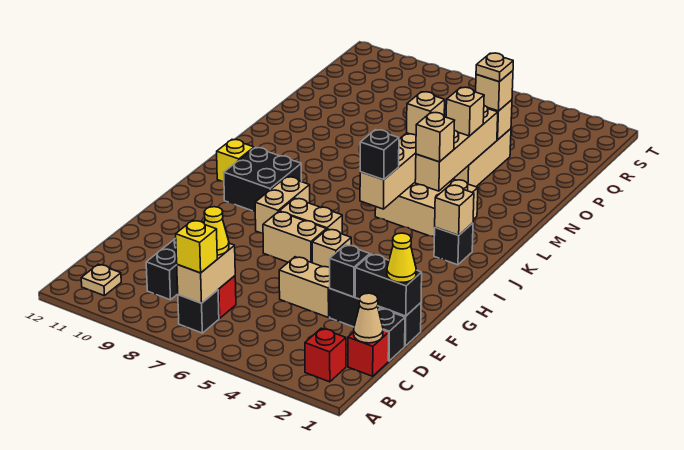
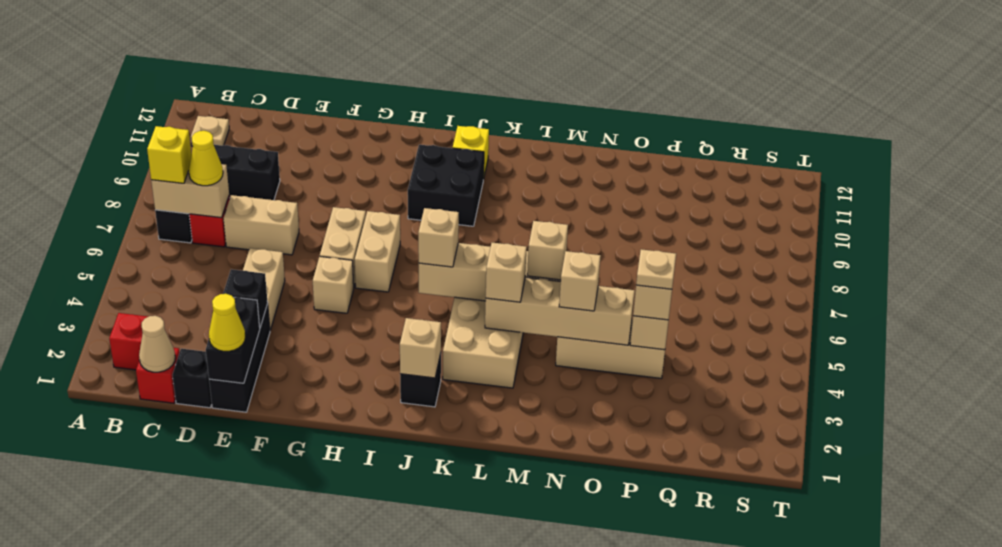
tan 1x2 brick [255,177,310,233] -> tan 1x2 brick moved to [223,195,299,255]
black 1x1 brick [360,130,399,180] -> tan 1x1 brick [418,208,459,267]

